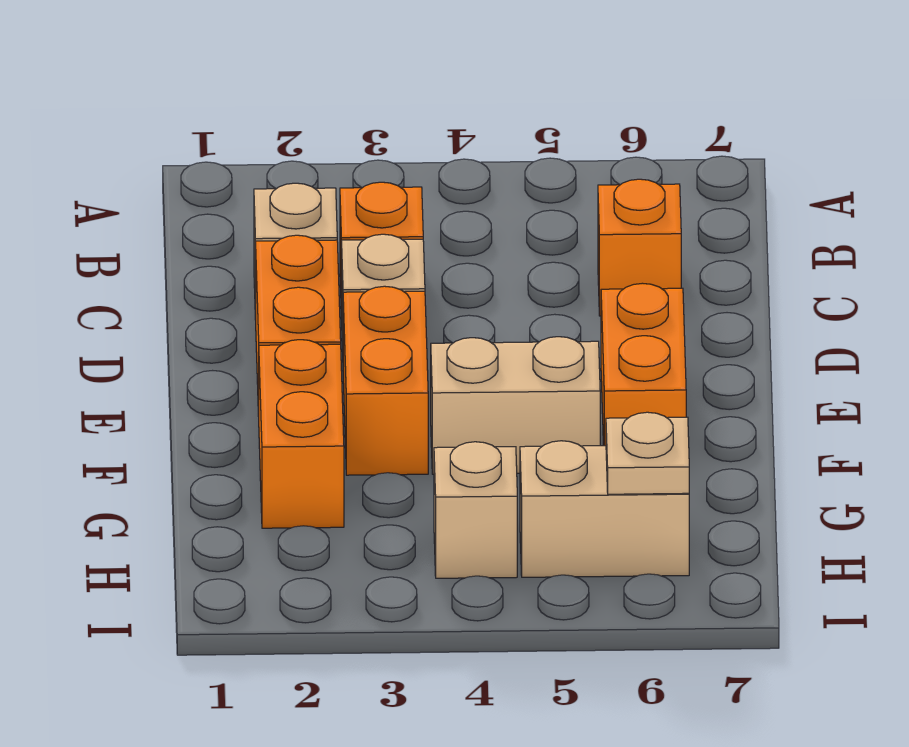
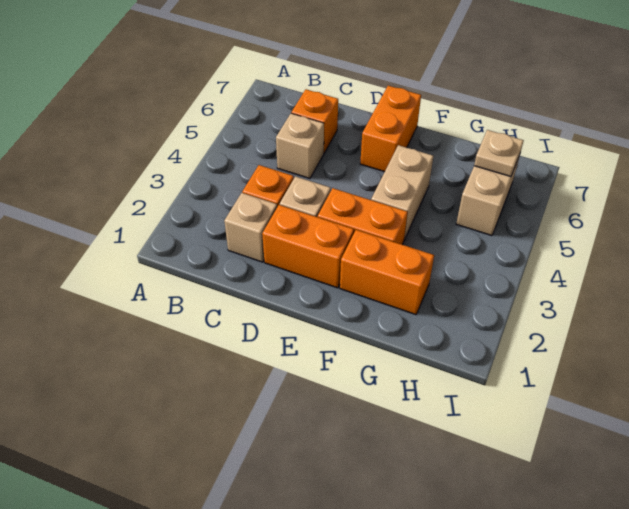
orange 1x2 brick [601,283,686,446] -> orange 1x2 brick turned to [360,86,421,172]
tan 1x1 brick [434,442,517,578] -> tan 1x1 brick moved to [276,113,324,179]

